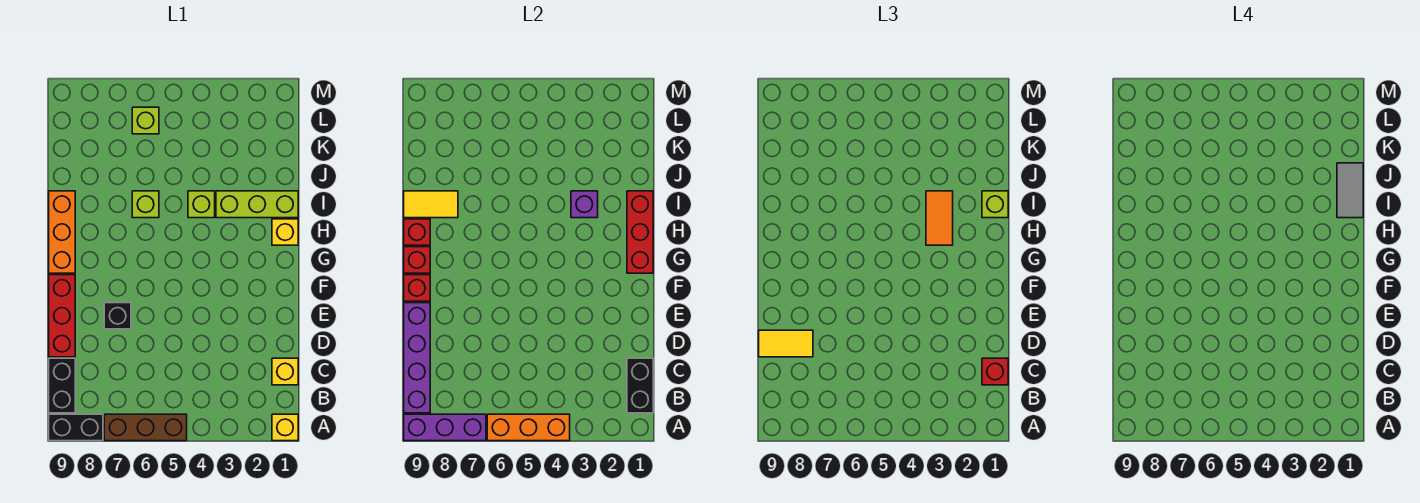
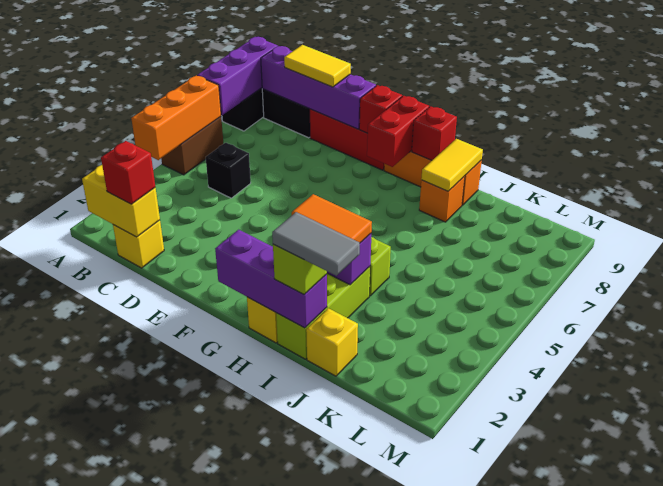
yellow 1x1 brick [272,414,298,441] -> yellow 1x1 brick moved to [306,308,358,376]
brown 1x3 brick [104,414,187,441] -> brown 1x2 brick [161,117,223,175]
black 1x2 brick [627,358,653,413] -> yellow 1x2 brick [82,165,160,237]
yellow 1x2 tile [759,330,813,357] -> yellow 1x2 tile turned to [284,45,351,87]
black 1x1 brick [104,303,131,329] -> black 1x1 brick moved to [206,143,251,198]
red 1x3 brick [627,191,653,273] -> purple 1x3 brick [215,230,327,328]
red 1x1 brick [404,247,430,273] -> red 1x2 brick [367,96,429,167]
lime 1x1 brick [132,191,159,218] -> none
none -> orange 1x1 brick [419,176,465,222]
lime 1x1 brick [132,107,159,134] -> none

